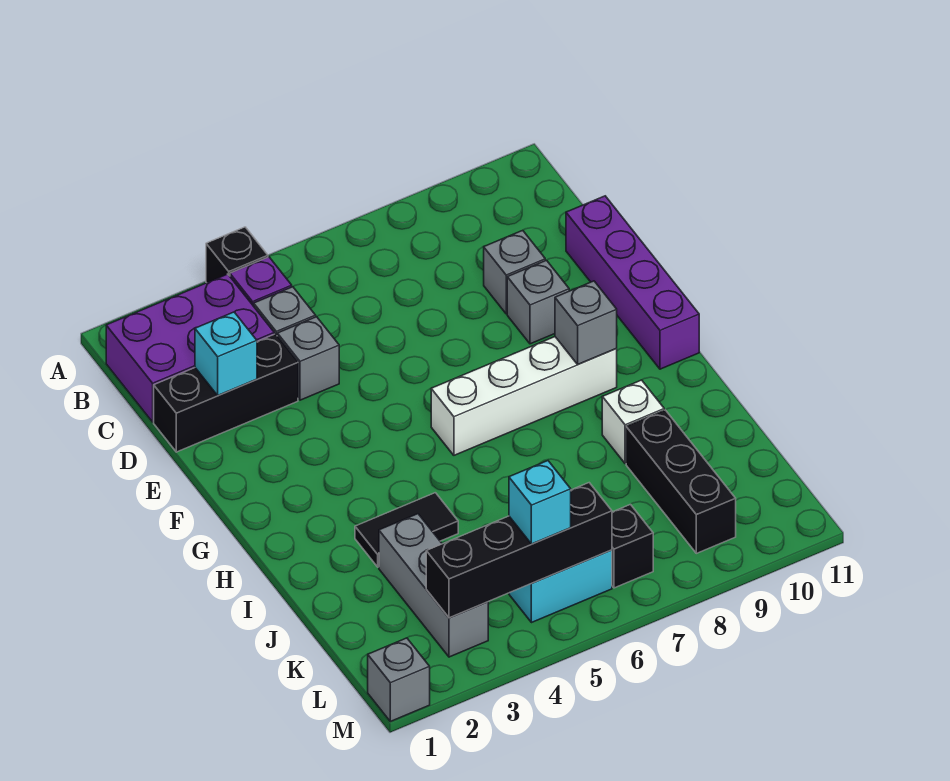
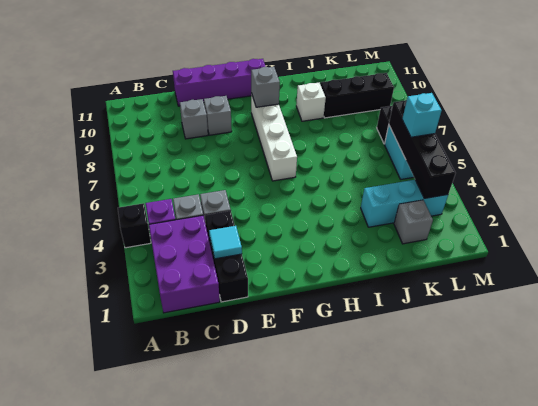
cyan 1x1 brick [195,312,257,395] -> cyan 1x1 tile [209,226,242,259]
black 1x2 tile [355,493,458,567] -> none
grey 1x3 brick [379,514,488,657] -> cyan 1x3 brick [361,180,448,227]
grey 1x1 brick [368,638,430,721] -> grey 1x1 brick moved to [394,200,433,244]

